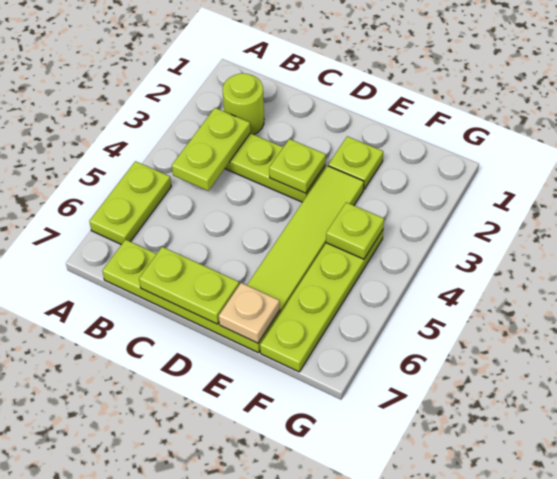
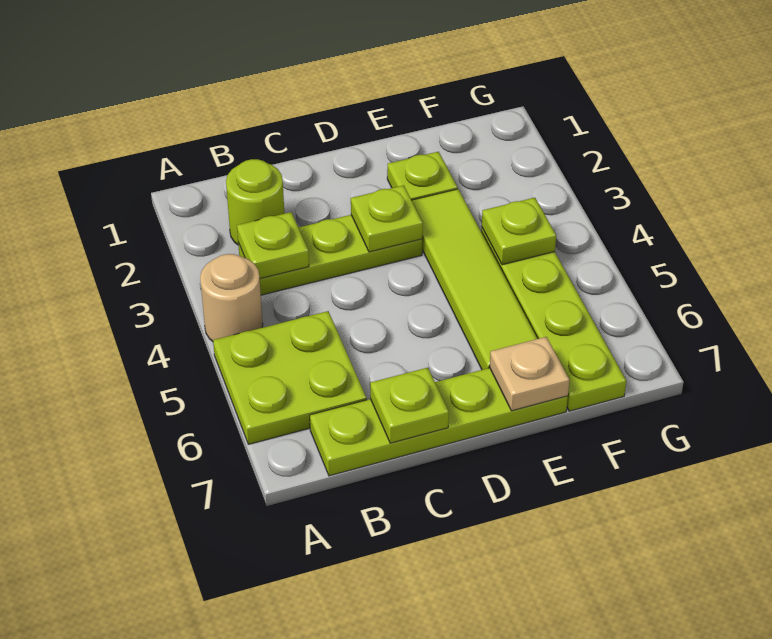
none -> tan 1x1 round brick [200,254,263,341]
lime 1x2 plate [89,161,171,245] -> lime 2x2 plate [213,311,367,444]
lime 1x2 plate [172,108,250,191] -> lime 1x1 plate [237,212,309,279]
lime 1x2 plate [139,247,239,324] -> lime 1x1 plate [370,368,449,443]

